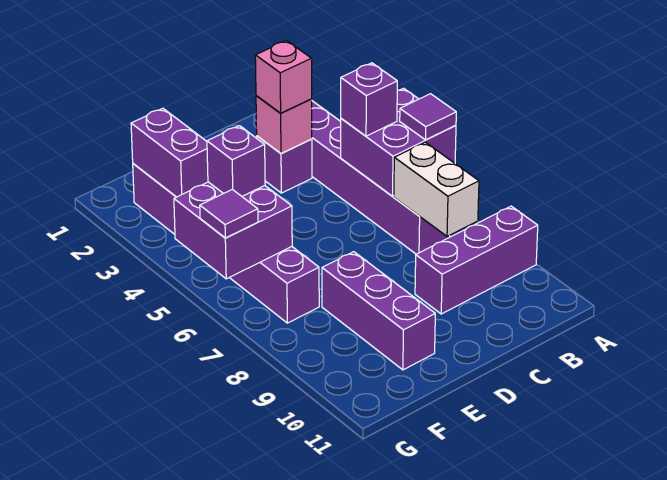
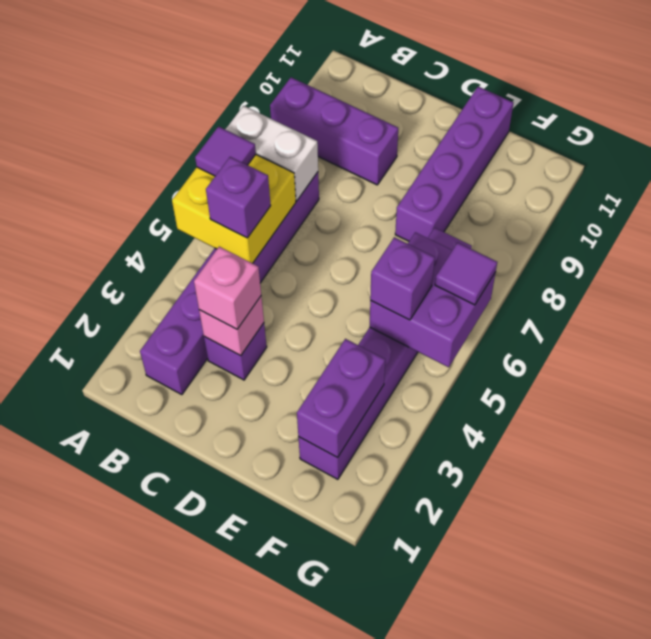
purple 2x2 brick [341,88,456,196] -> yellow 2x2 brick [172,155,296,263]
white 1x2 brick [394,142,479,236] -> white 1x2 brick turned to [225,106,318,201]
purple 1x3 brick [322,252,435,370] -> purple 1x4 brick [395,87,513,241]

